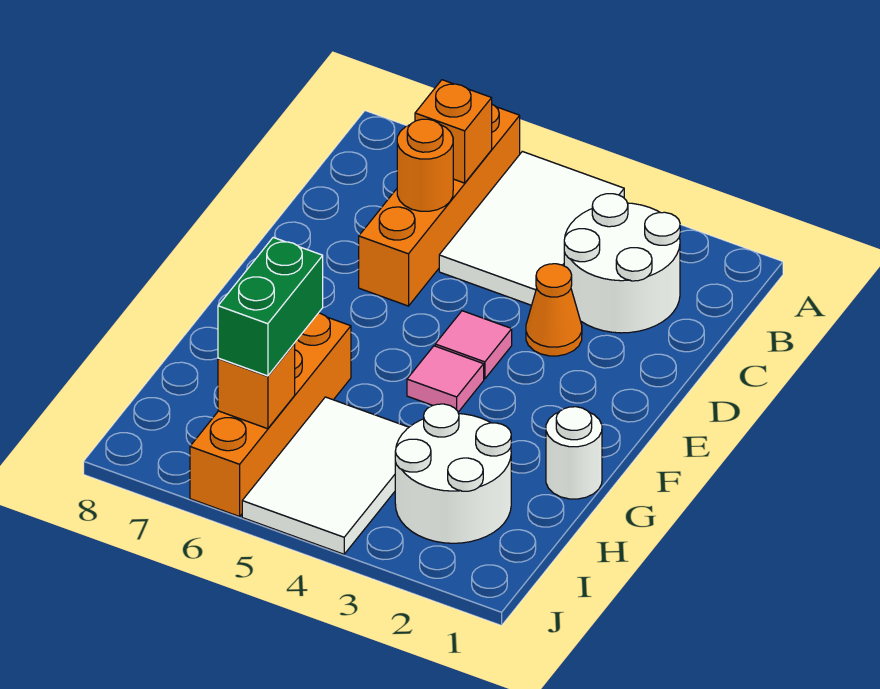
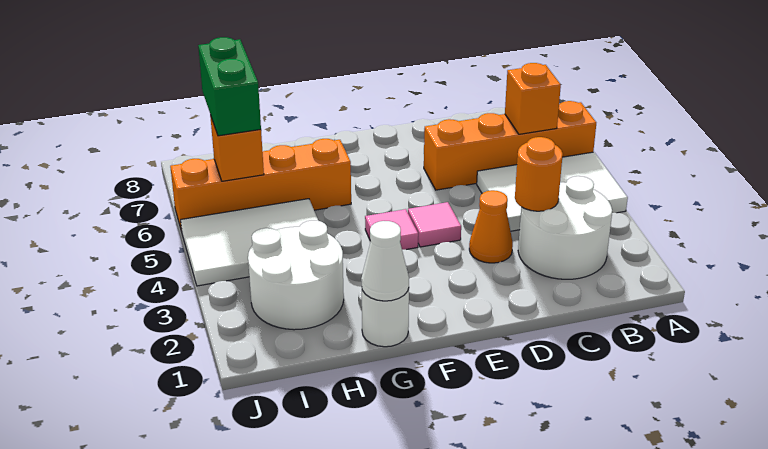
orange 1x1 round brick [397,119,453,211] -> orange 1x1 round brick moved to [515,137,563,211]
none -> white 1x1 cone [361,221,409,301]
green 1x2 brick [218,237,323,376] -> green 1x2 brick turned to [198,37,261,136]

